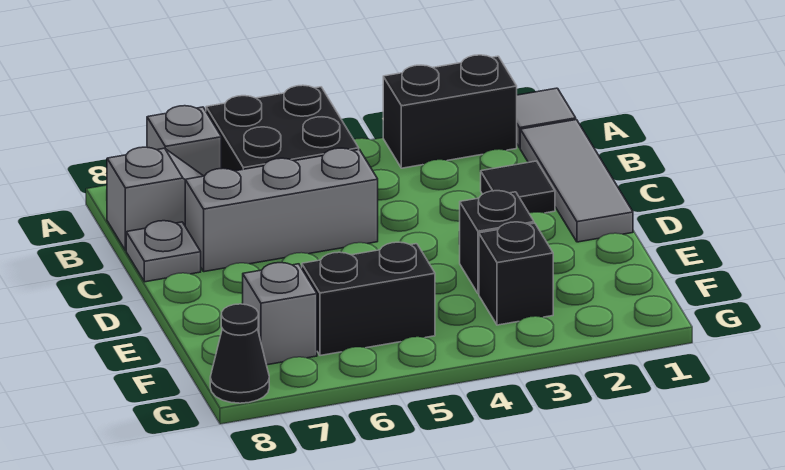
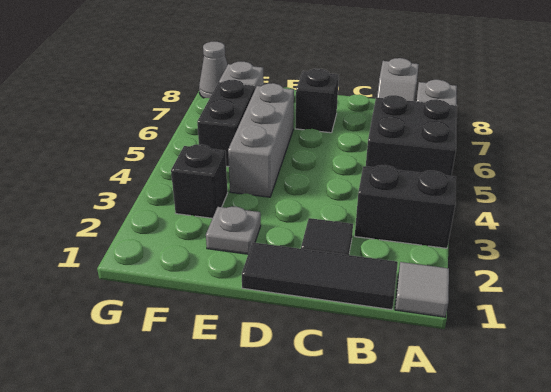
black 1x2 brick [383,55,517,168] -> black 1x2 brick turned to [355,165,456,248]
grey 1x3 tile [520,120,633,242] -> black 1x3 tile [242,242,398,310]
grey 1x3 brick [185,148,378,272] -> grey 1x3 brick moved to [228,83,294,197]
grey 1x1 plate [126,221,201,282] -> grey 1x1 plate moved to [206,207,261,254]
black 1x1 brick [459,191,534,294] -> black 1x1 brick moved to [295,69,339,133]
black 1x1 cone [210,304,269,403] -> grey 1x1 cone [199,42,227,98]

